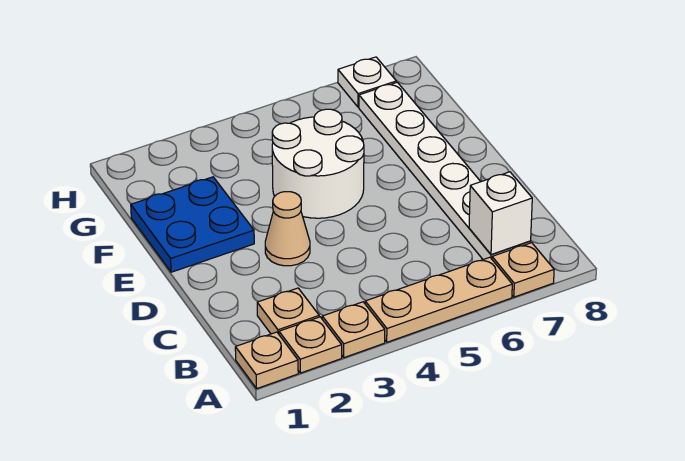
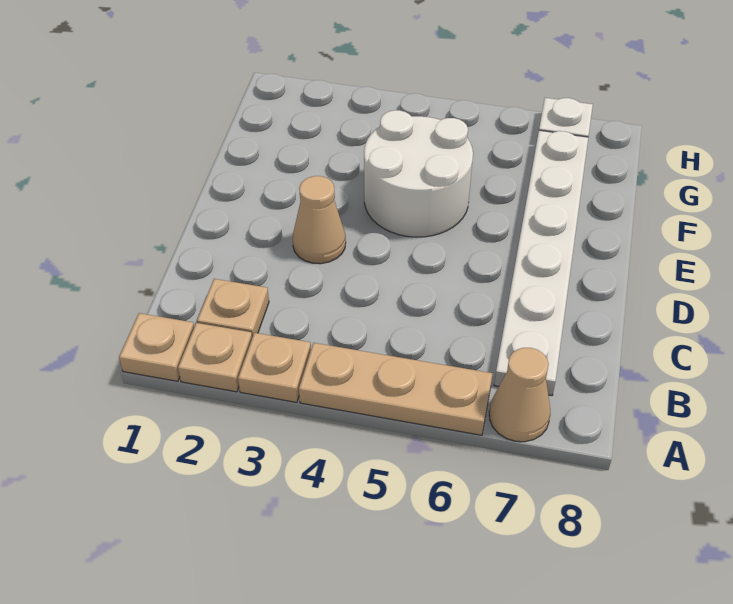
tan 1x1 plate [492,243,554,297] -> tan 1x1 cone [489,348,551,442]
white 1x1 brick [469,172,532,255] -> none
blue 2x2 plate [131,177,254,272] -> none

